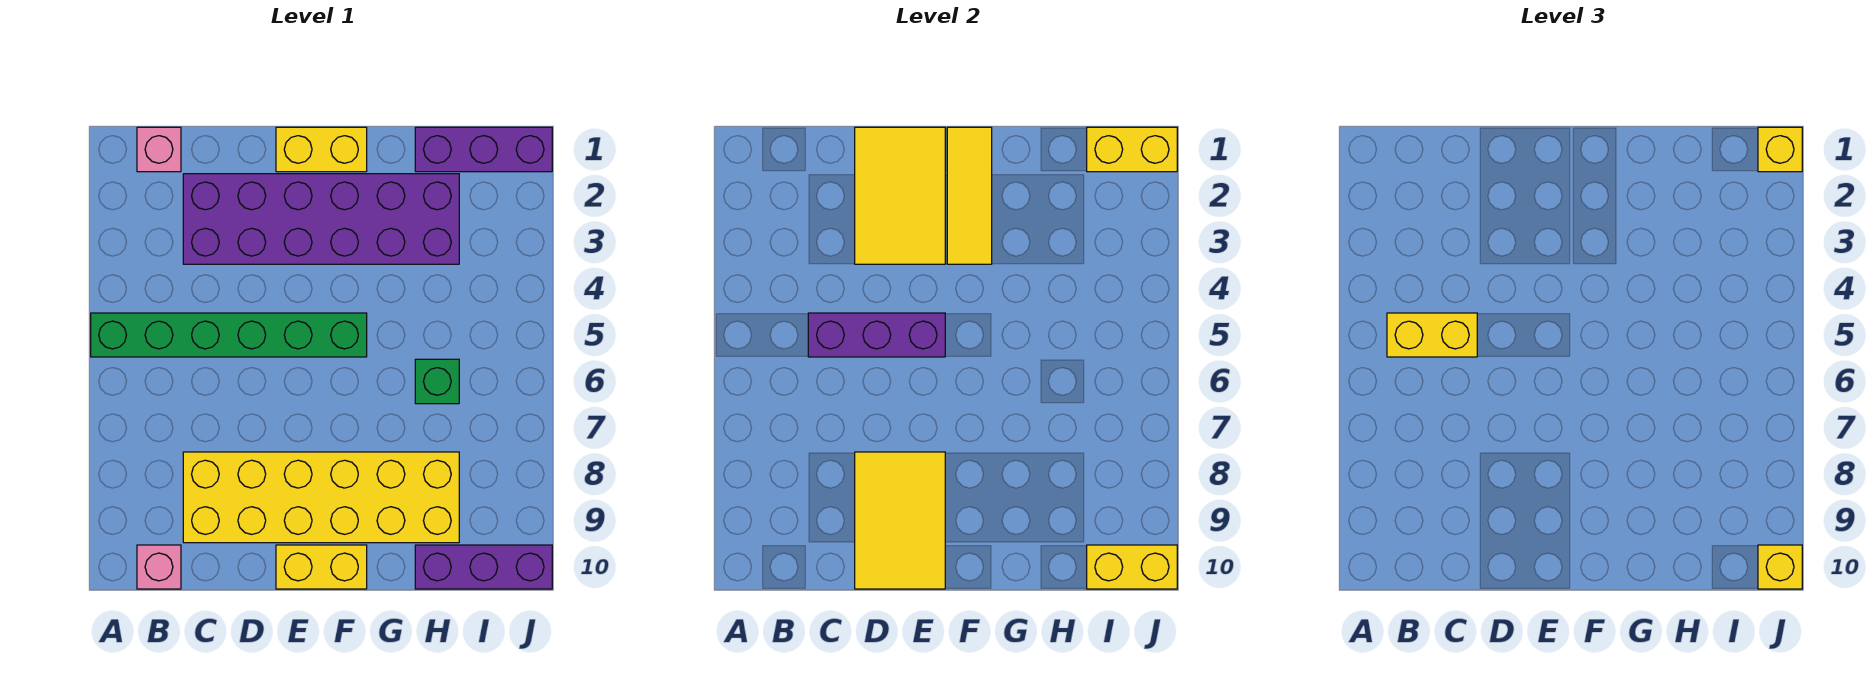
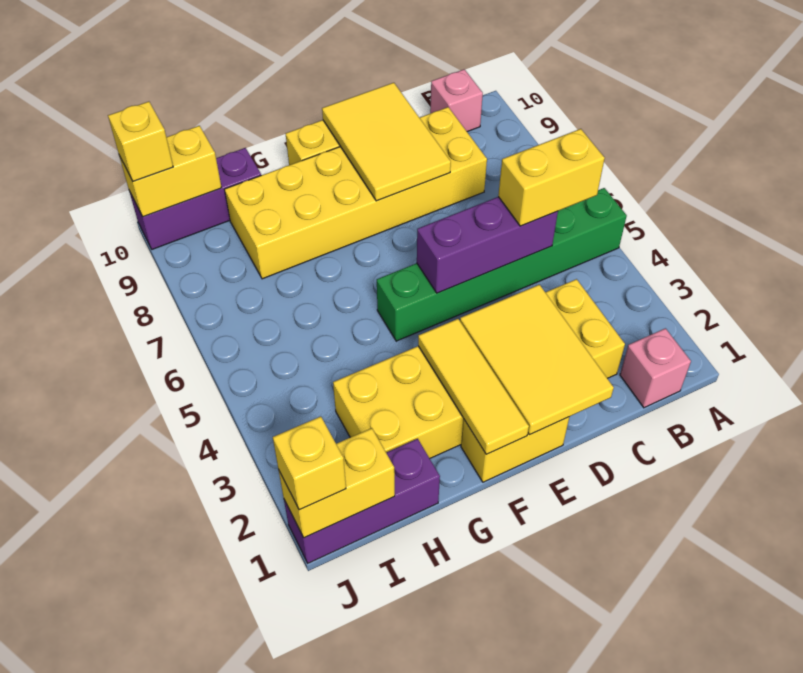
purple 2x6 brick [183,174,459,264] -> yellow 2x6 brick [333,279,625,458]
green 1x1 brick [415,359,459,404] -> none

